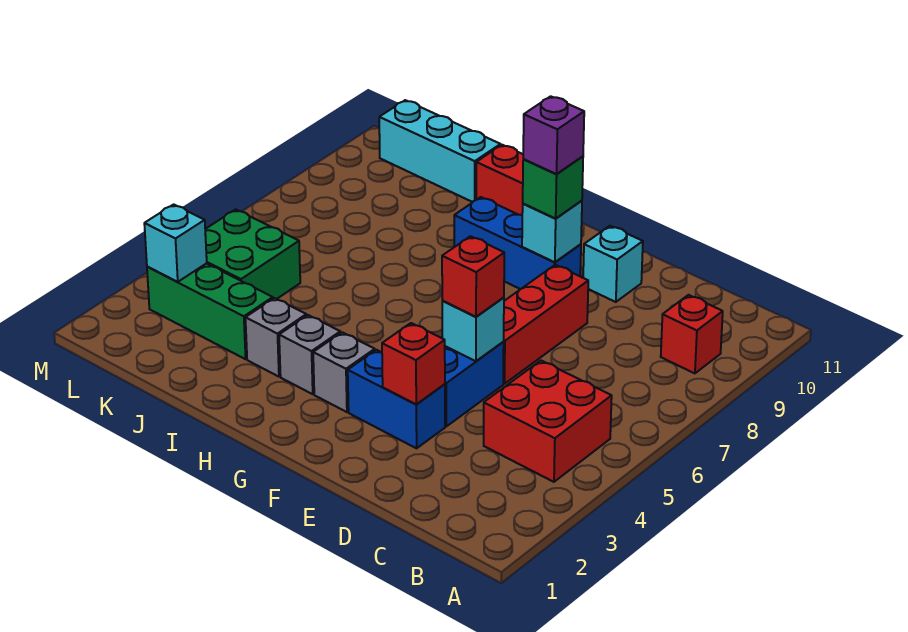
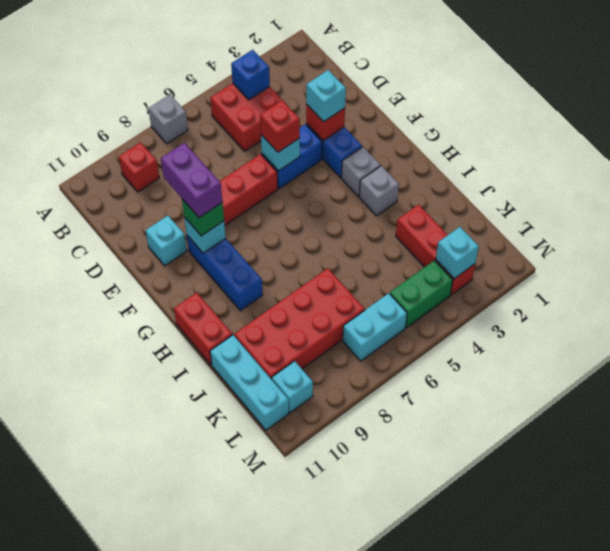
none -> blue 1x1 brick [231,50,270,100]
none -> cyan 1x1 brick [306,70,346,122]
purple 1x1 brick [523,96,584,174] -> purple 1x2 brick [161,143,222,218]
grey 1x1 brick [245,298,306,377] -> grey 1x1 brick moved to [148,95,188,144]
green 1x3 brick [147,263,273,359] -> red 1x3 brick [396,205,475,295]
none -> red 2x4 brick [234,268,365,379]
green 2x2 brick [205,210,300,299] -> green 1x2 brick [390,260,453,328]
none -> cyan 1x2 brick [343,293,407,361]
none -> cyan 1x1 brick [272,361,313,413]

